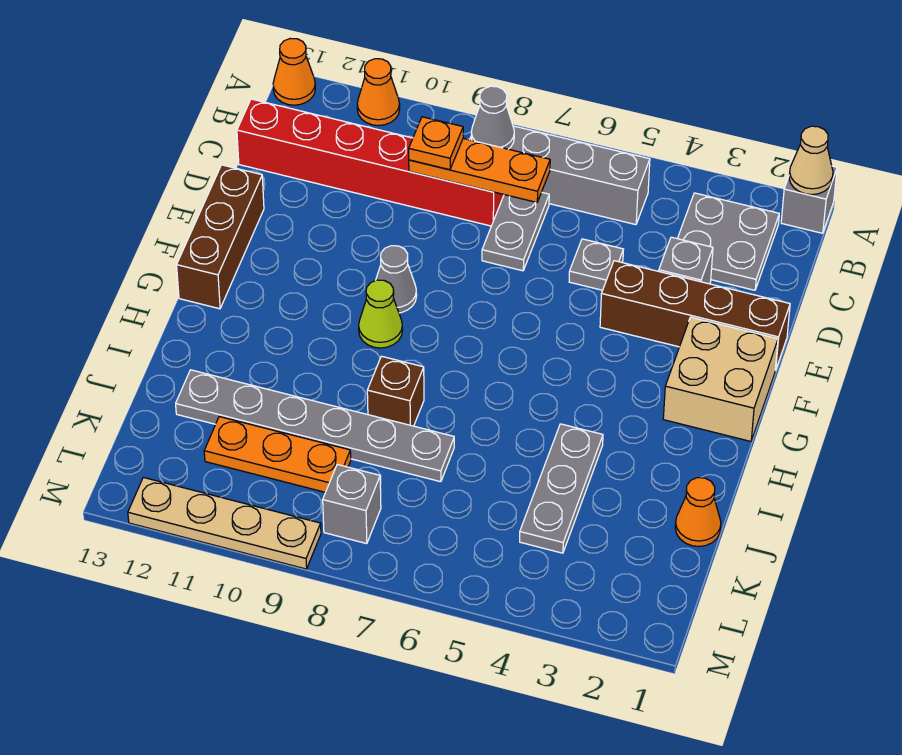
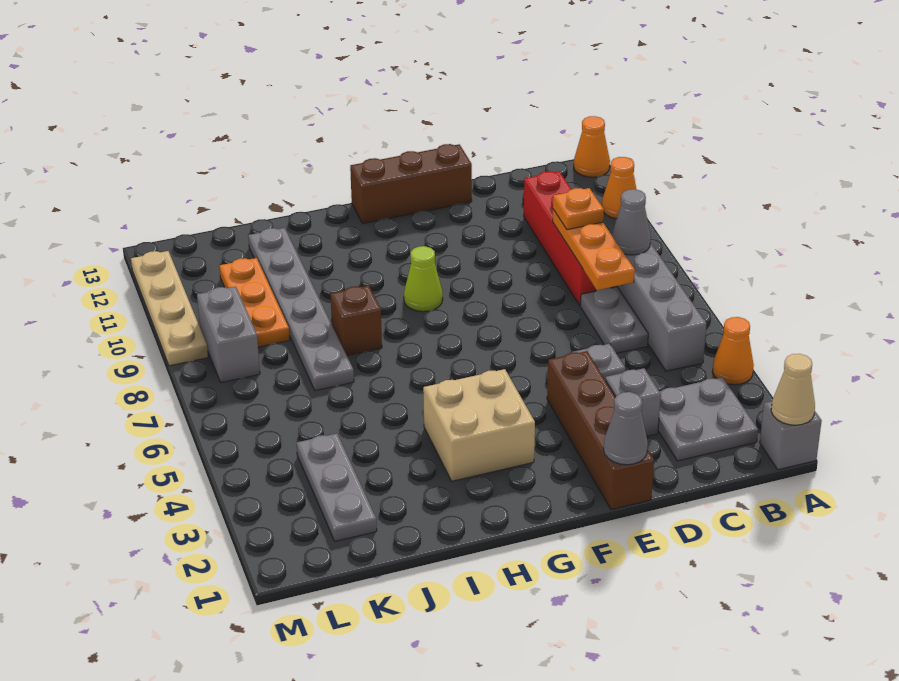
grey 1x2 plate [482,192,549,271] -> grey 1x2 plate turned to [580,287,648,353]
red 1x6 brick [237,99,504,226] -> red 1x4 brick [524,171,617,305]
tan 2x2 brick [663,317,778,441] -> tan 2x2 brick moved to [423,369,535,481]
grey 1x1 cone [376,246,417,313] -> grey 1x1 cone moved to [604,392,648,465]
grey 1x3 plate [520,424,603,553] -> grey 1x3 plate turned to [297,434,377,541]
orange 1x1 cone [675,478,721,547] -> orange 1x1 cone moved to [712,317,754,385]
grey 1x1 brick [323,465,381,544] -> grey 1x2 brick [197,286,260,383]

